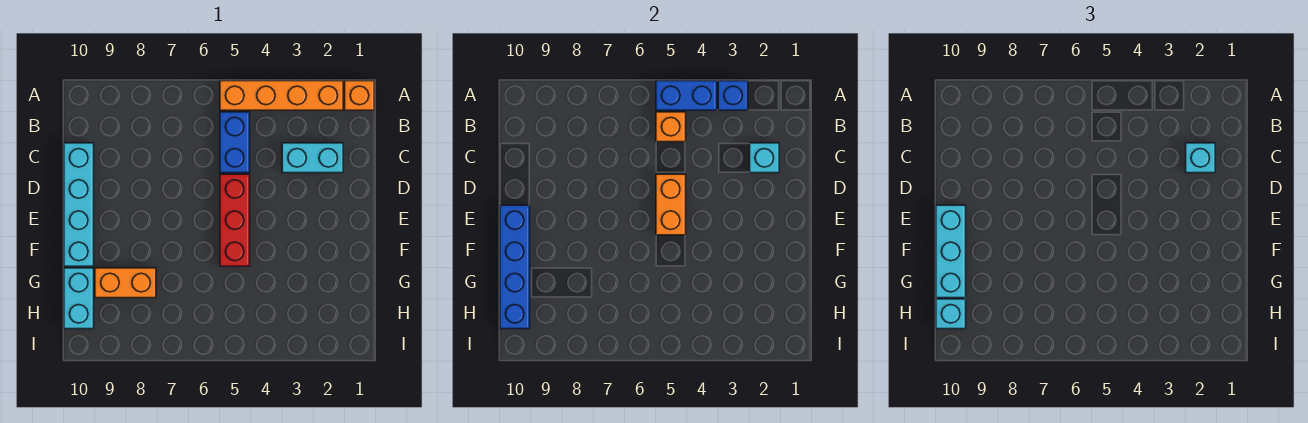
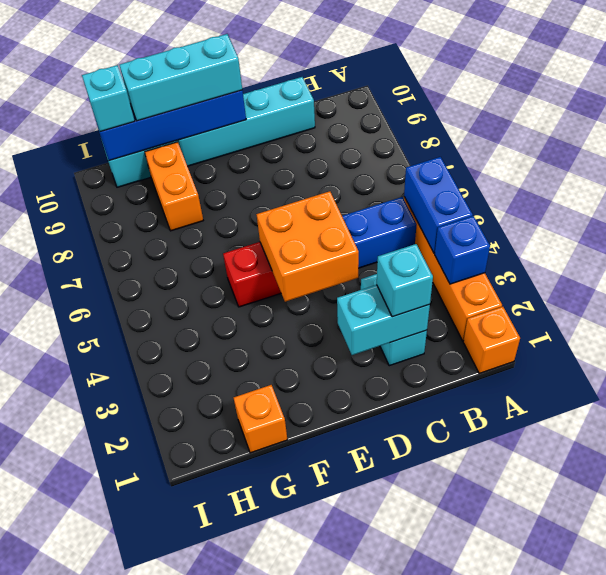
orange 1x1 brick [656,112,686,142] -> orange 1x1 brick moved to [234,385,287,453]
cyan 1x1 brick [750,143,779,173] -> cyan 1x2 brick [337,285,430,355]
orange 1x2 brick [656,174,686,235] -> orange 2x2 brick [256,191,359,302]

